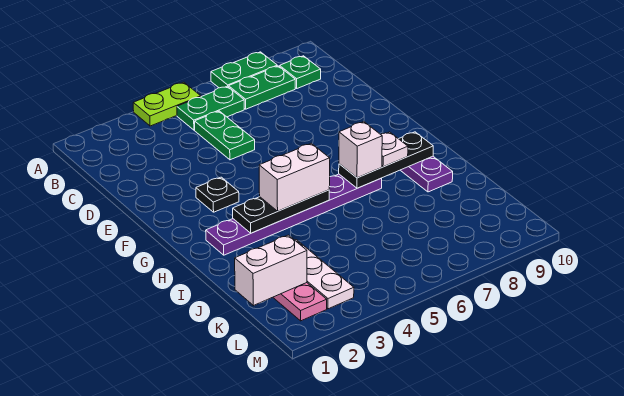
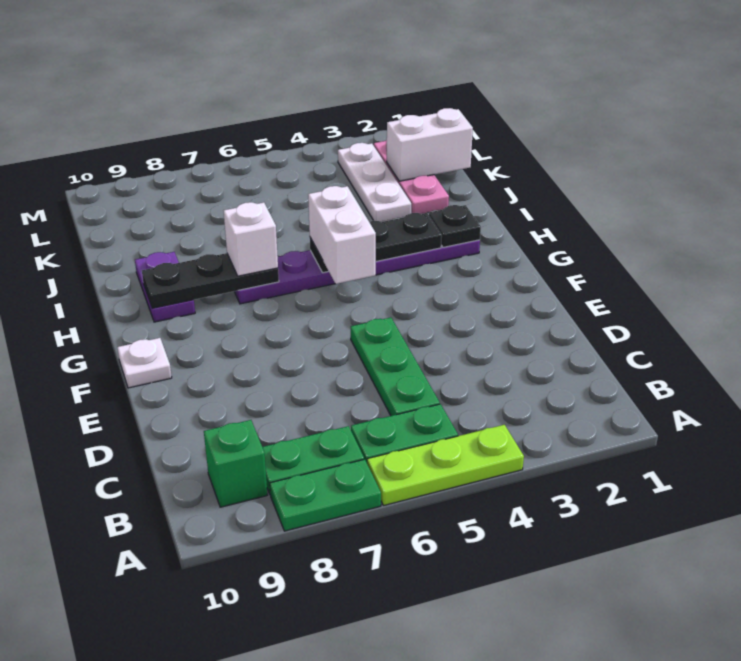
lime 1x2 plate [133,82,201,126] -> lime 1x3 plate [367,425,524,506]
green 1x1 plate [280,56,321,88] -> green 1x1 brick [204,420,267,507]
green 1x2 plate [195,111,255,160] -> green 1x3 plate [351,317,440,416]
black 1x1 plate [196,177,239,212] -> black 1x1 plate moved to [429,205,481,247]
white 1x2 brick [259,143,330,211] -> white 1x2 brick turned to [308,186,376,284]
white 1x1 plate [381,132,408,167] -> white 1x1 plate moved to [117,338,172,388]

